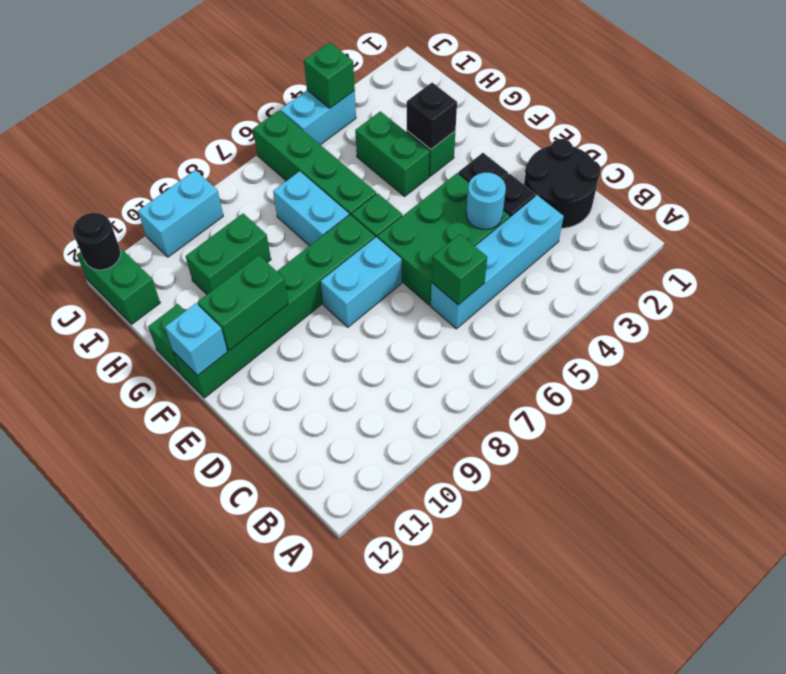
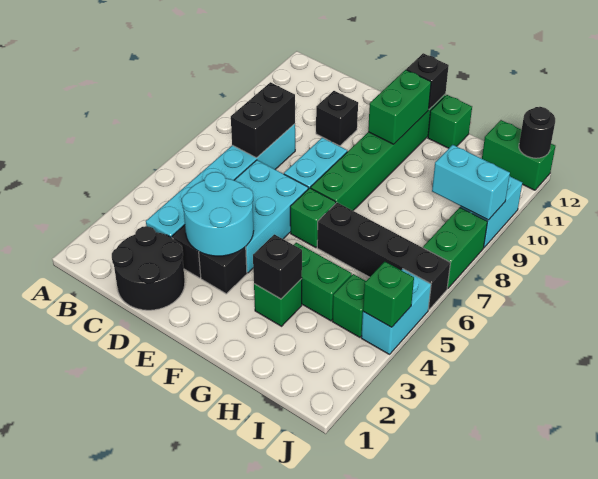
cyan 1x4 brick [431,195,564,329] -> cyan 1x6 brick [146,124,295,238]
green 1x1 brick [432,234,487,305] -> green 1x1 brick moved to [332,274,366,337]
none -> black 1x2 brick [231,82,295,158]
green 2x3 brick [378,173,510,305] -> cyan 2x3 brick [235,160,308,273]
cyan 1x1 round brick [466,173,506,229] -> cyan 2x2 round brick [182,172,253,256]
none -> black 1x1 brick [316,91,358,146]
cyan 1x1 brick [165,303,227,376] -> black 1x1 brick [406,53,449,109]
green 1x4 brick [253,110,376,216] -> black 1x4 brick [317,203,450,310]
cyan 1x2 brick [273,171,349,246] -> cyan 1x2 brick moved to [432,145,510,220]
green 1x2 brick [186,214,271,294] -> green 1x2 brick moved to [423,207,487,289]

